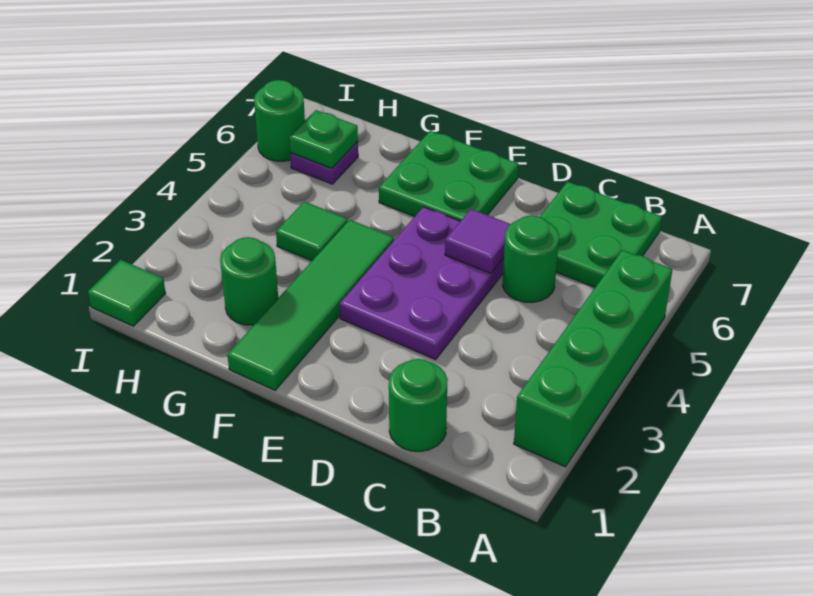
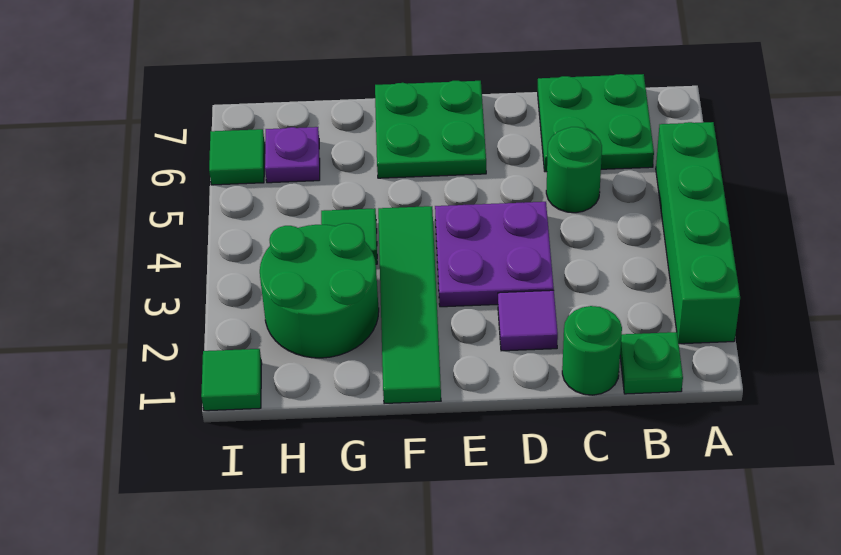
purple 2x3 plate [339,207,504,359] -> purple 2x2 plate [435,202,554,307]
purple 1x1 tile [445,209,510,273] -> purple 1x1 tile moved to [498,290,558,351]
green 1x1 round brick [220,237,278,325] -> green 2x2 round brick [260,223,379,358]
green 1x1 plate [289,110,358,168] -> green 1x1 plate moved to [620,332,683,394]
green 1x1 round brick [254,80,305,161] -> green 1x1 tile [209,129,265,185]

